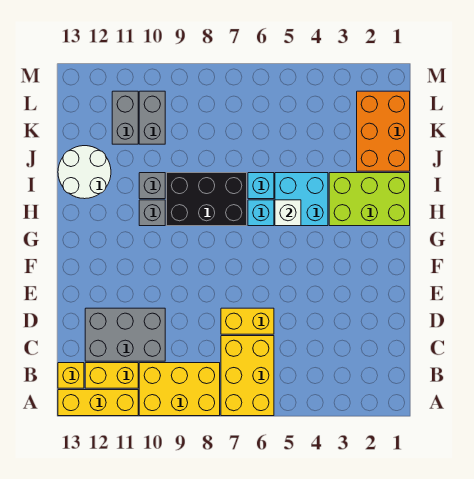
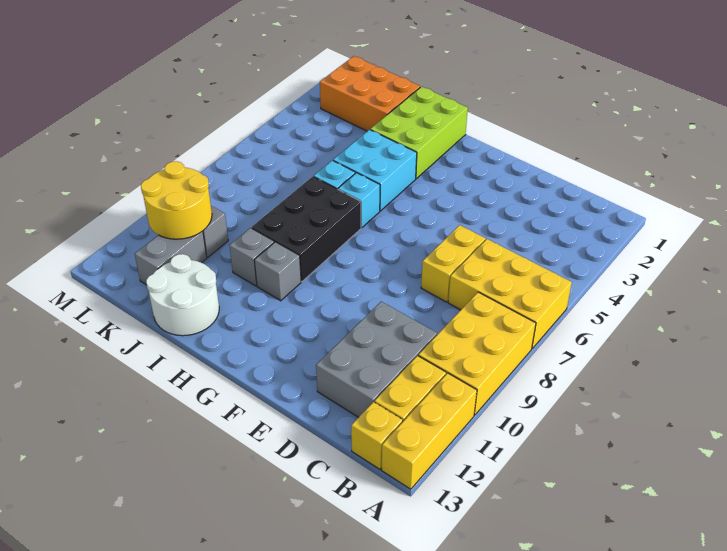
white 1x1 brick [275,200,301,226] -> none
none -> yellow 2x2 round brick [141,161,212,239]
grey 1x2 brick [112,91,138,144] -> grey 1x2 brick turned to [135,231,207,284]

